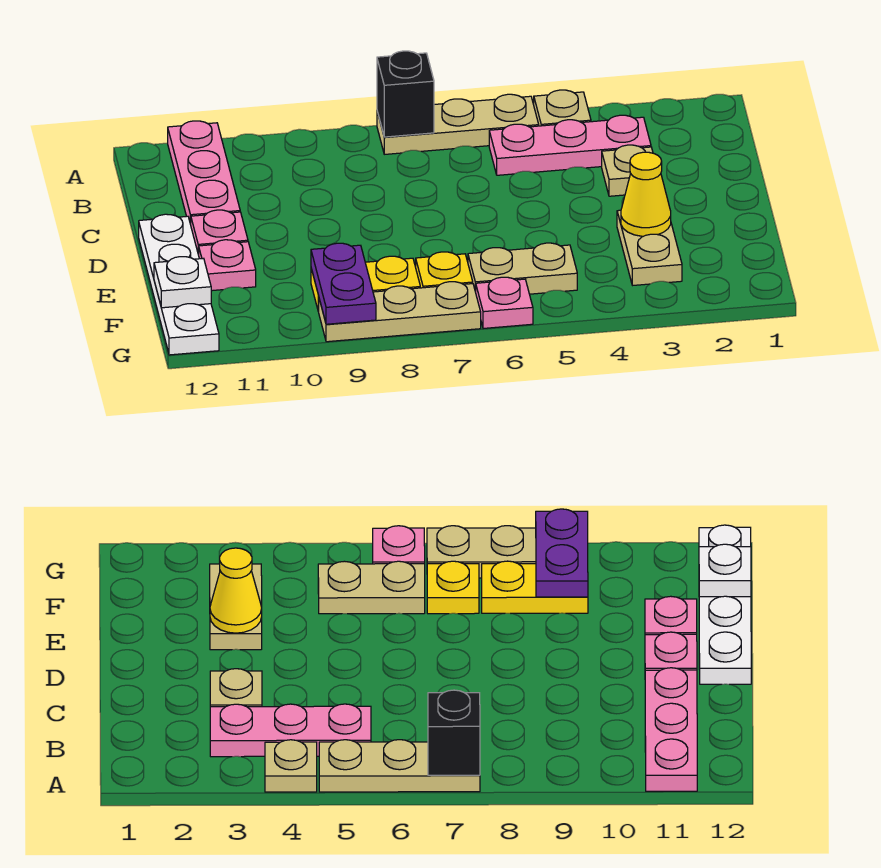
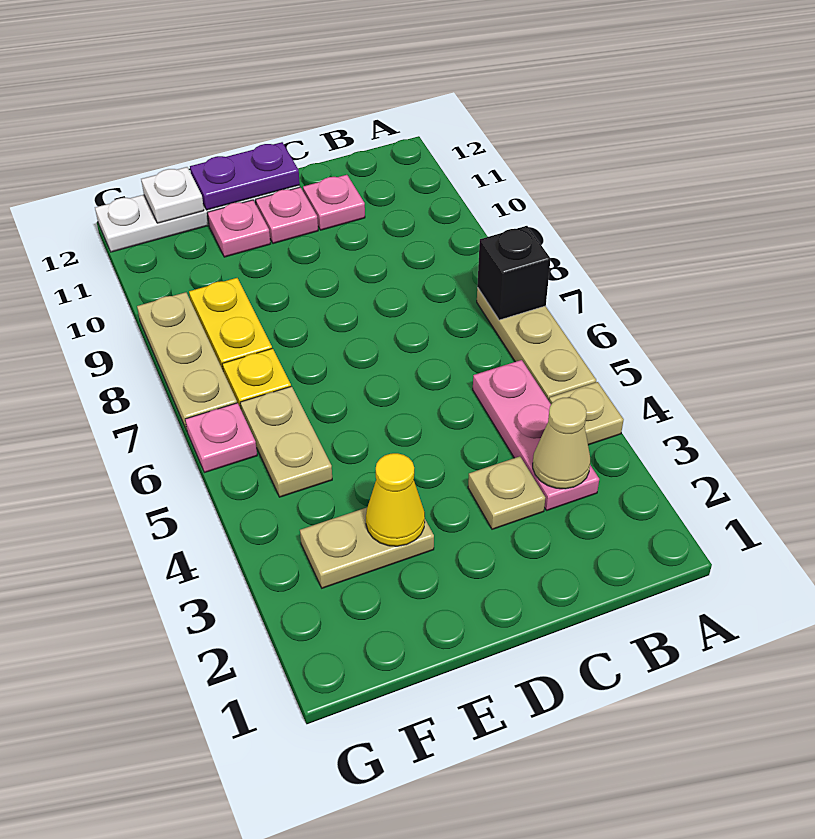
pink 1x3 plate [168,121,240,224] -> pink 1x1 plate [303,175,365,230]
none -> tan 1x1 cone [533,398,590,489]
purple 1x2 plate [311,243,376,324] -> purple 1x2 plate moved to [190,142,300,210]

